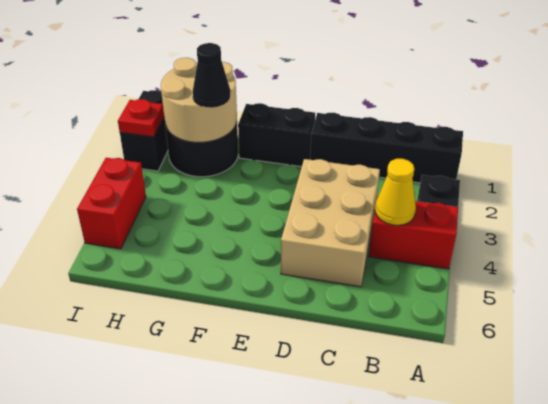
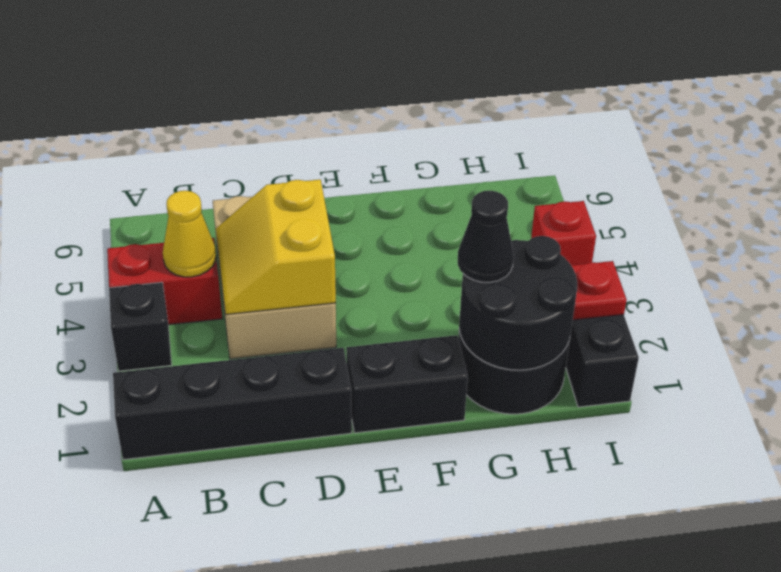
none -> yellow 2x2 slope [216,180,336,315]
tan 2x2 round brick [161,58,237,142] -> black 2x2 round brick [459,236,577,370]
red 1x2 brick [77,158,146,249] -> red 1x1 brick [531,201,596,265]

